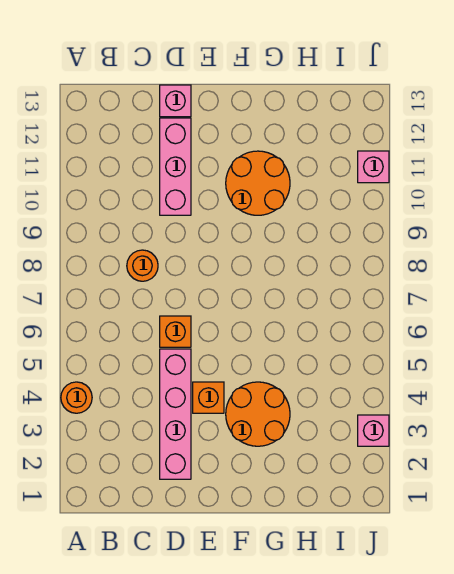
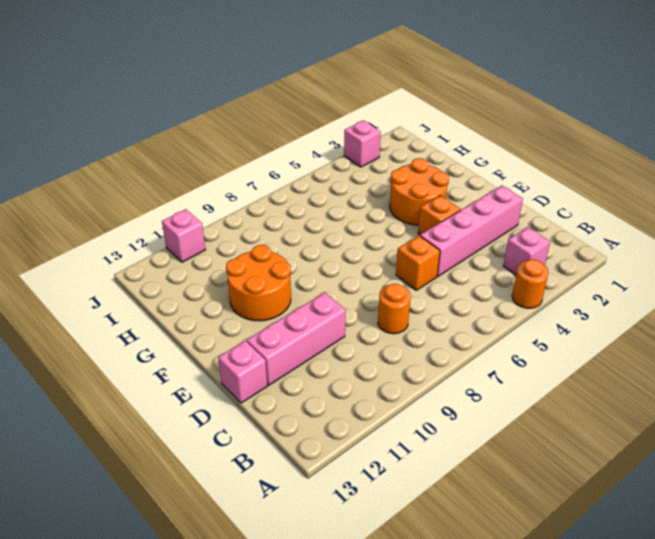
none -> pink 1x1 brick [503,227,550,275]

